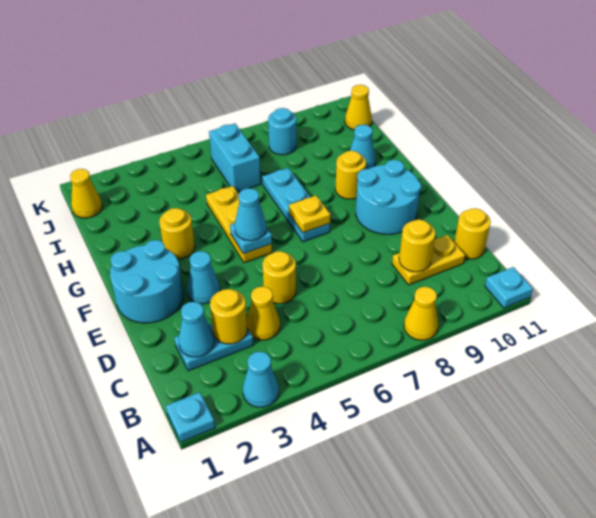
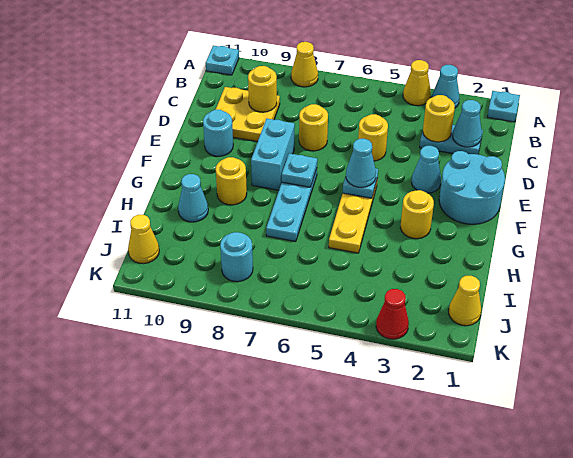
yellow 1x1 cone [247,286,280,340] -> yellow 1x1 cone moved to [403,60,431,106]
yellow 1x2 plate [392,235,465,285] -> yellow 2x2 plate [216,87,280,142]
yellow 1x1 round brick [454,208,491,259] -> yellow 1x1 round brick moved to [299,104,328,151]
cyan 2x2 round brick [356,160,421,234] -> cyan 1x1 round brick [203,110,233,156]
yellow 1x1 plate [289,196,330,233] -> cyan 1x1 plate [282,153,317,187]
cyan 1x2 brick [209,123,261,192] -> cyan 1x2 brick moved to [251,119,295,190]
none -> red 1x1 cone [376,289,409,339]

